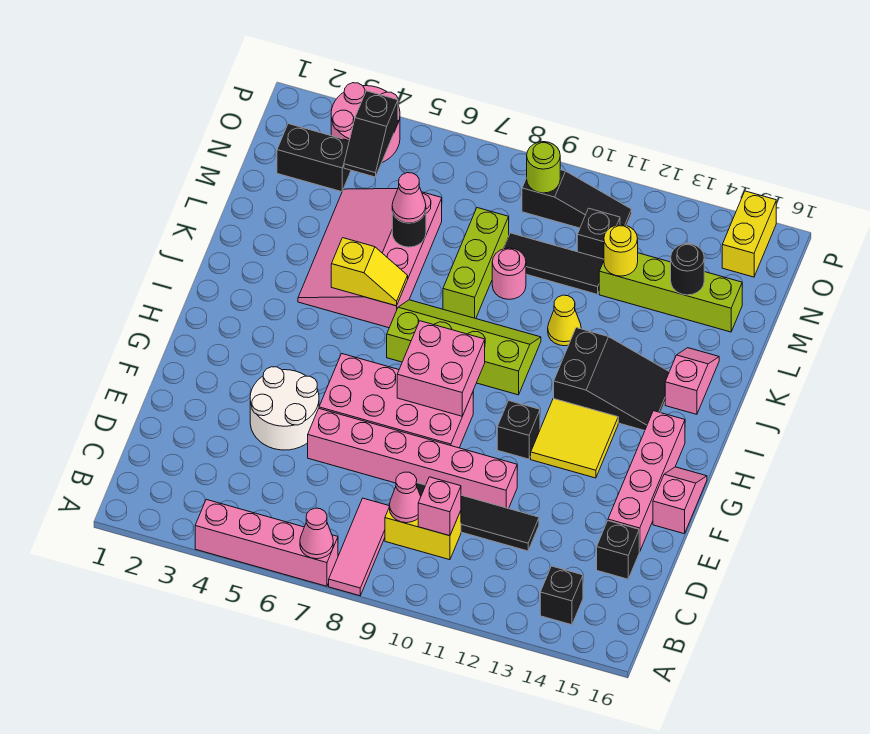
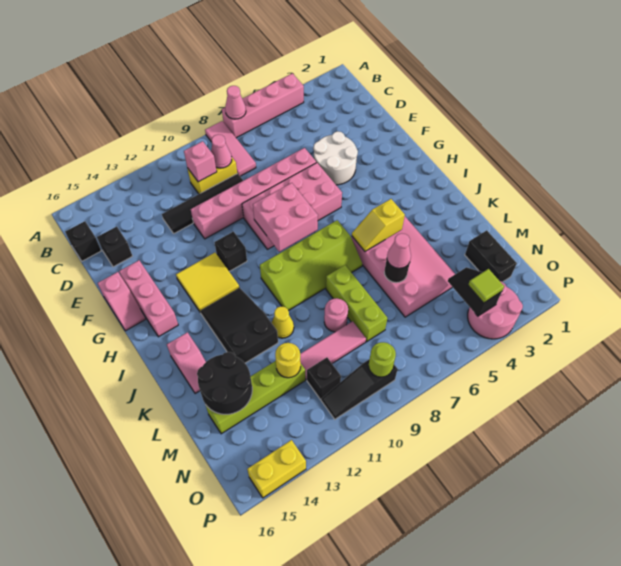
black 1x1 brick [540,566,583,625] -> black 1x1 brick moved to [65,221,101,261]
pink 1x4 brick [608,411,685,552] -> pink 1x3 brick [119,260,178,337]
black 2x3 slope [554,328,669,430] -> black 2x3 slope turned to [200,288,278,363]
black 1x3 tile [504,233,604,294] -> pink 1x3 tile [300,321,366,380]
black 1x1 round brick [671,244,704,295] -> black 2x2 round brick [197,352,252,414]
black 1x2 brick [277,124,351,192] -> black 1x2 brick turned to [465,230,517,282]
none -> lime 1x1 tile [468,269,504,303]
yellow 1x2 brick [722,191,776,277] -> yellow 1x2 brick turned to [247,440,306,498]

